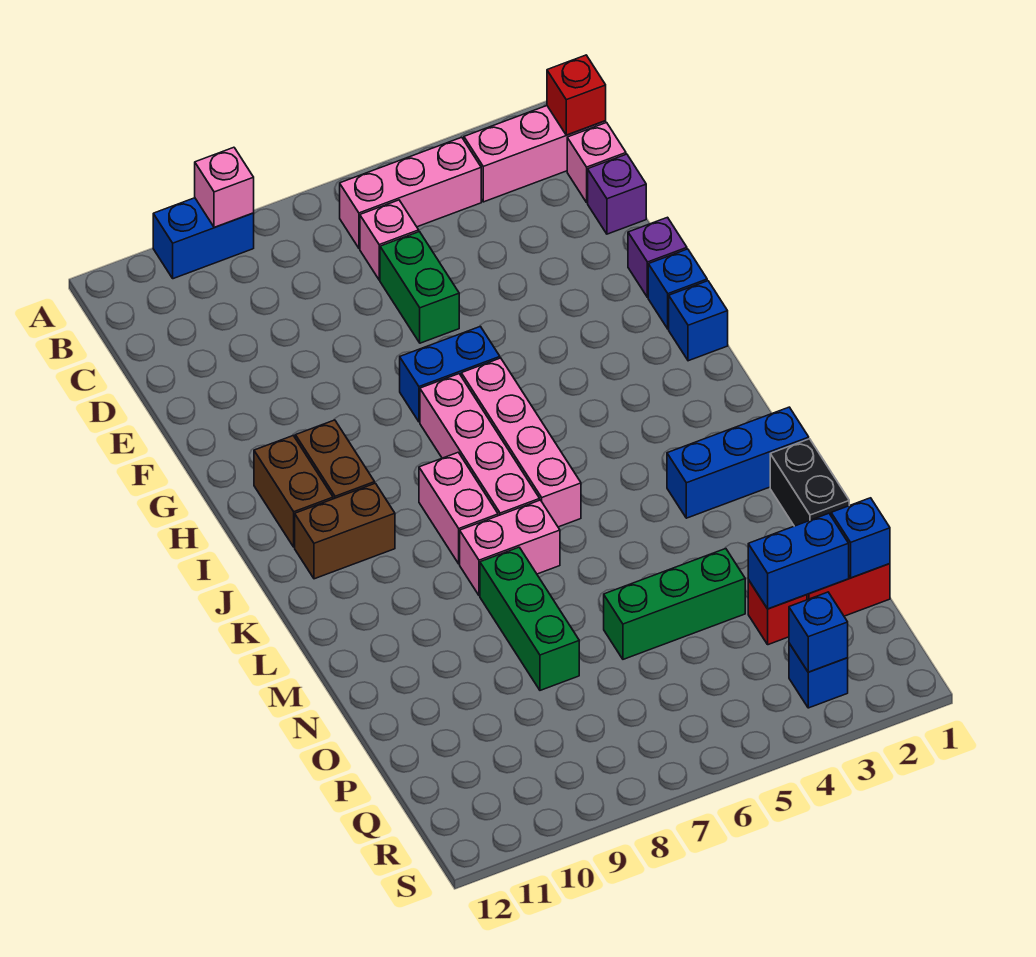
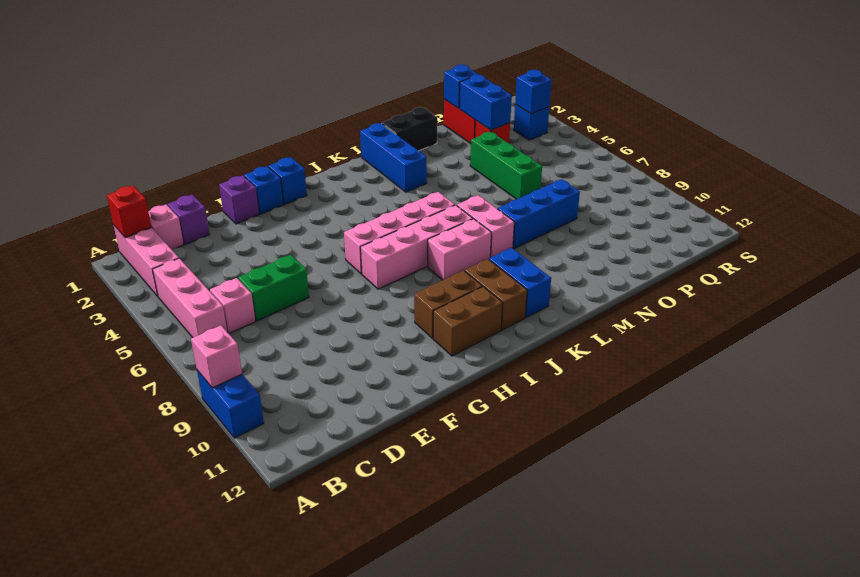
blue 1x2 brick [400,327,500,422] -> blue 1x2 brick moved to [489,248,551,317]
green 1x3 brick [480,547,579,690] -> blue 1x3 brick [498,179,580,249]

